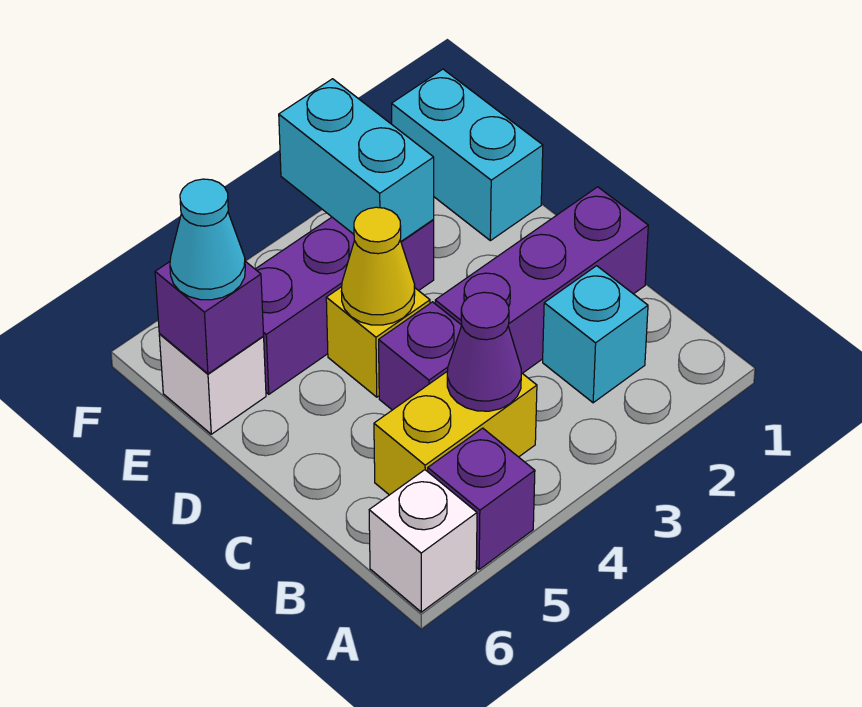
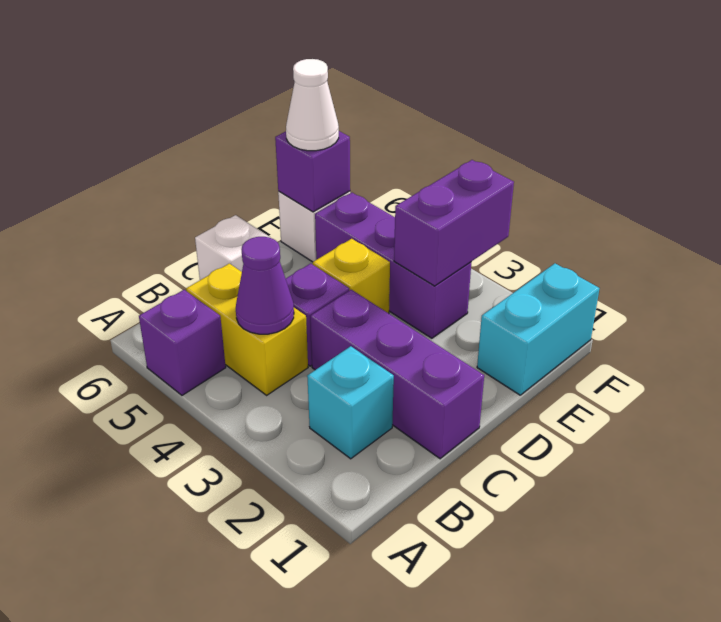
white 1x1 brick [369,470,477,612] -> white 1x1 brick moved to [195,215,270,280]
yellow 1x1 cone [341,207,415,325] -> none
cyan 1x2 brick [279,79,434,241] -> purple 1x2 brick [394,160,514,286]
cyan 1x1 cone [170,179,245,300] -> white 1x1 cone [286,59,339,151]

